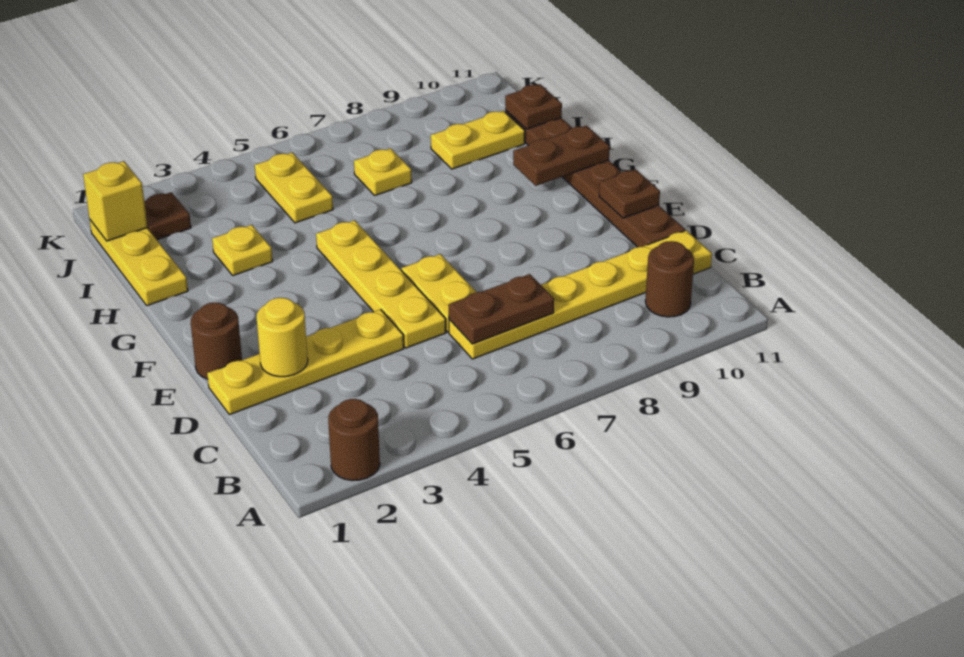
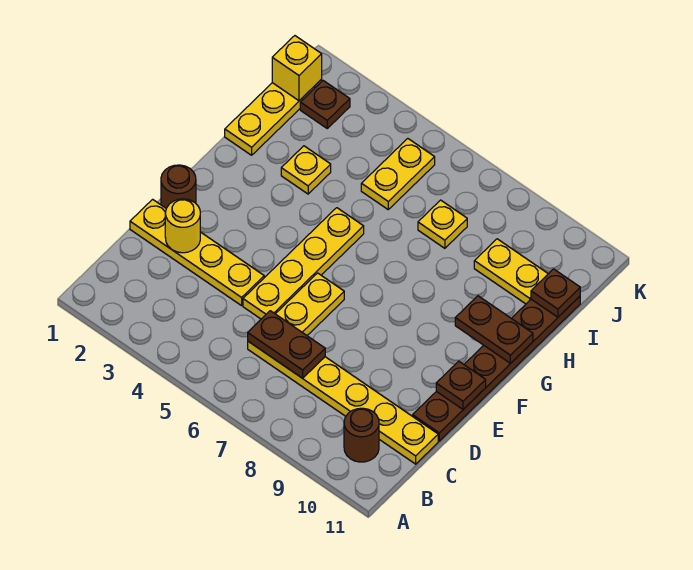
brown 1x1 round brick [328,399,380,481] -> none

